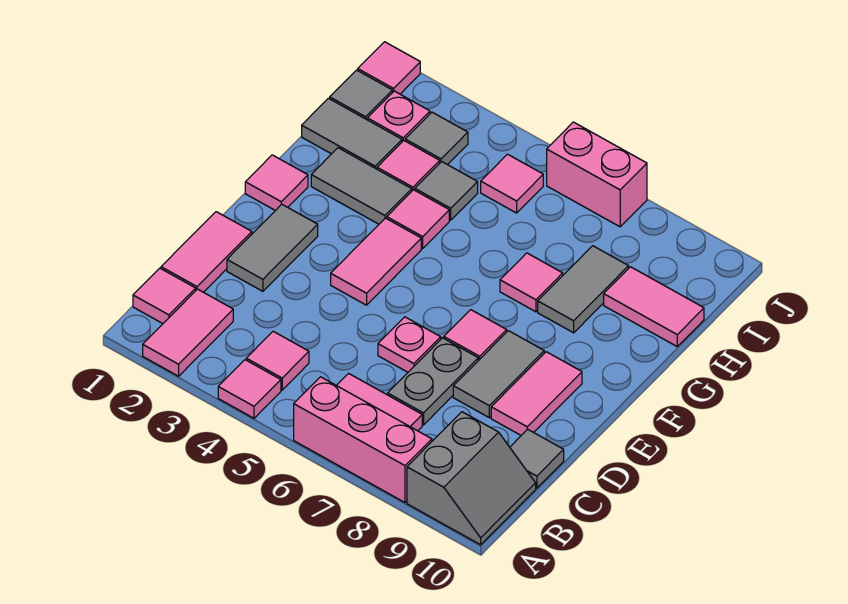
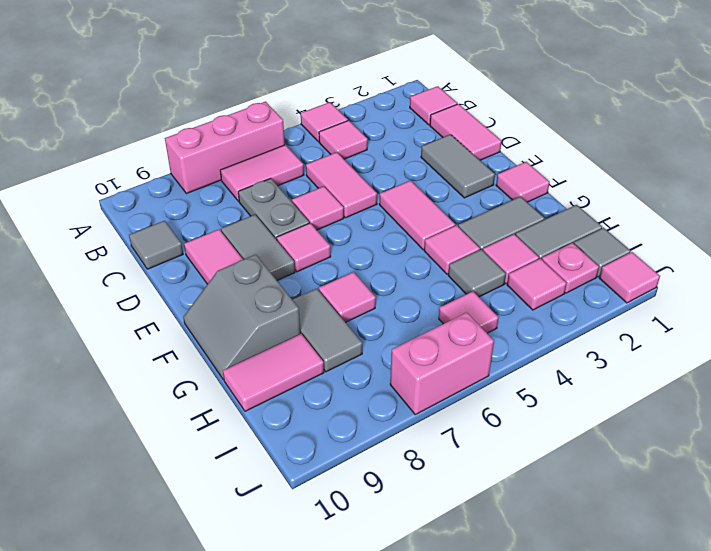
pink 1x2 tile [143,289,233,376] -> pink 1x2 tile moved to [306,152,377,218]
grey 2x2 slope [407,412,536,545] -> grey 2x2 slope moved to [183,255,300,380]
pink 1x1 plate [378,317,441,372] -> pink 1x1 tile [292,186,344,230]
grey 1x1 tile [405,112,468,165] -> pink 1x1 tile [507,258,567,310]

